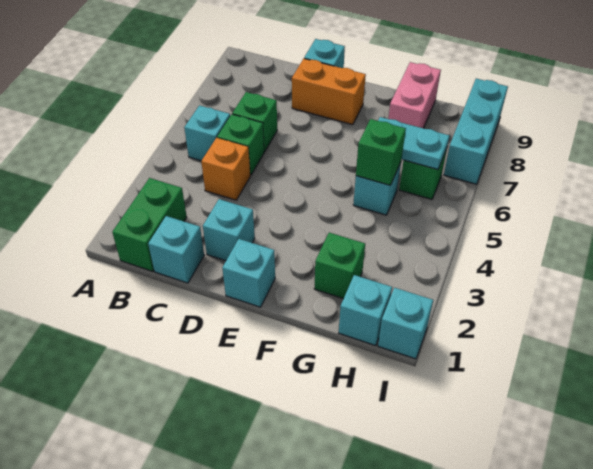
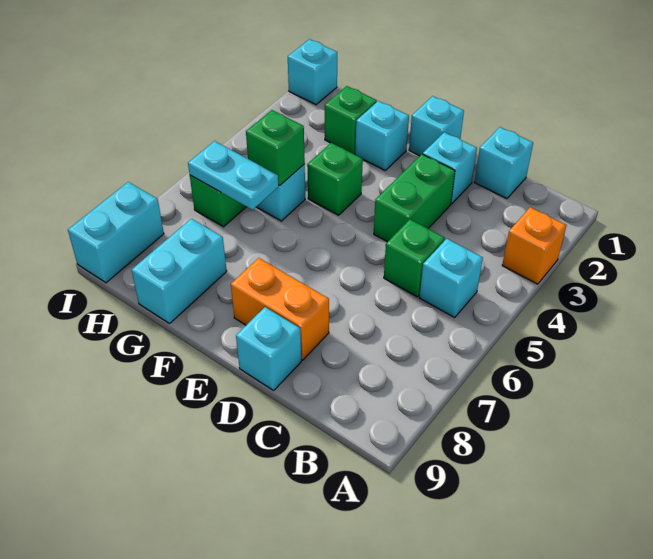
green 1x2 brick [112,178,187,271] -> green 1x2 brick moved to [374,154,455,242]
orange 1x1 brick [201,138,250,200] -> orange 1x1 brick moved to [502,207,566,284]
green 1x1 brick [232,92,277,152] -> green 1x1 brick moved to [307,143,363,215]
pink 1x2 brick [388,62,441,128] -> cyan 1x2 brick [132,219,227,323]
cyan 1x1 brick [339,275,392,346] -> cyan 1x1 brick moved to [355,101,409,170]
cyan 1x3 brick [444,79,508,184] -> cyan 1x2 brick [68,182,164,283]

